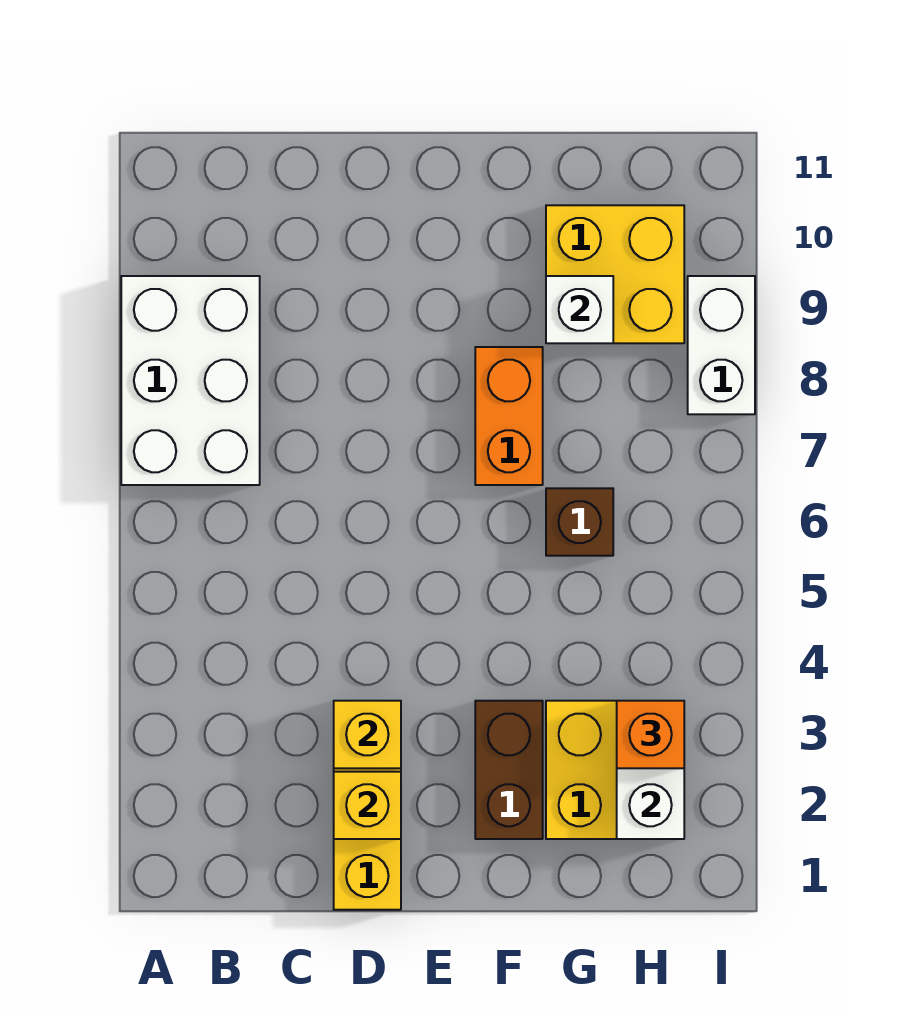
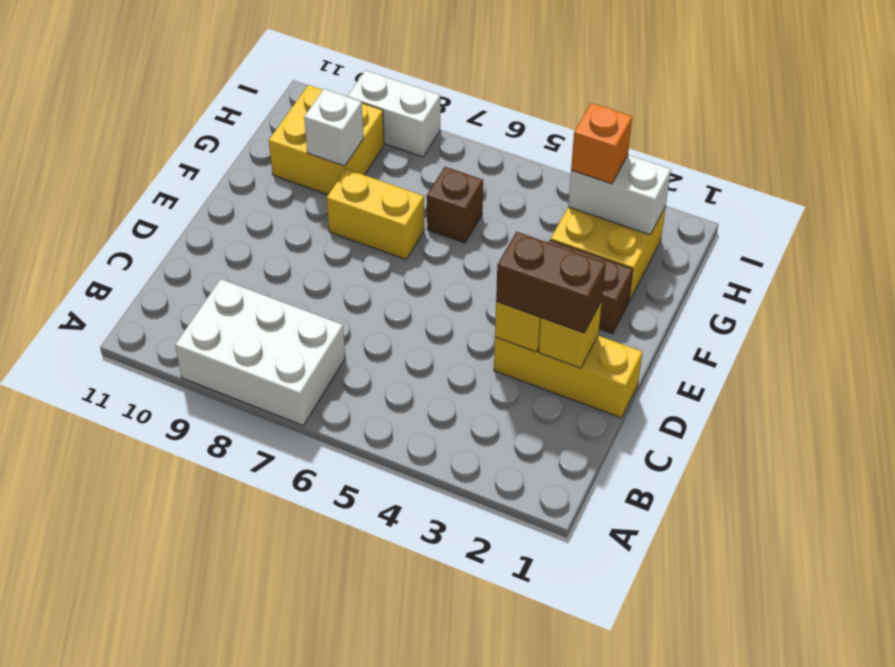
none -> brown 1x2 brick [496,232,606,333]
orange 1x2 brick [475,347,543,485] -> yellow 1x2 brick [327,169,424,259]

